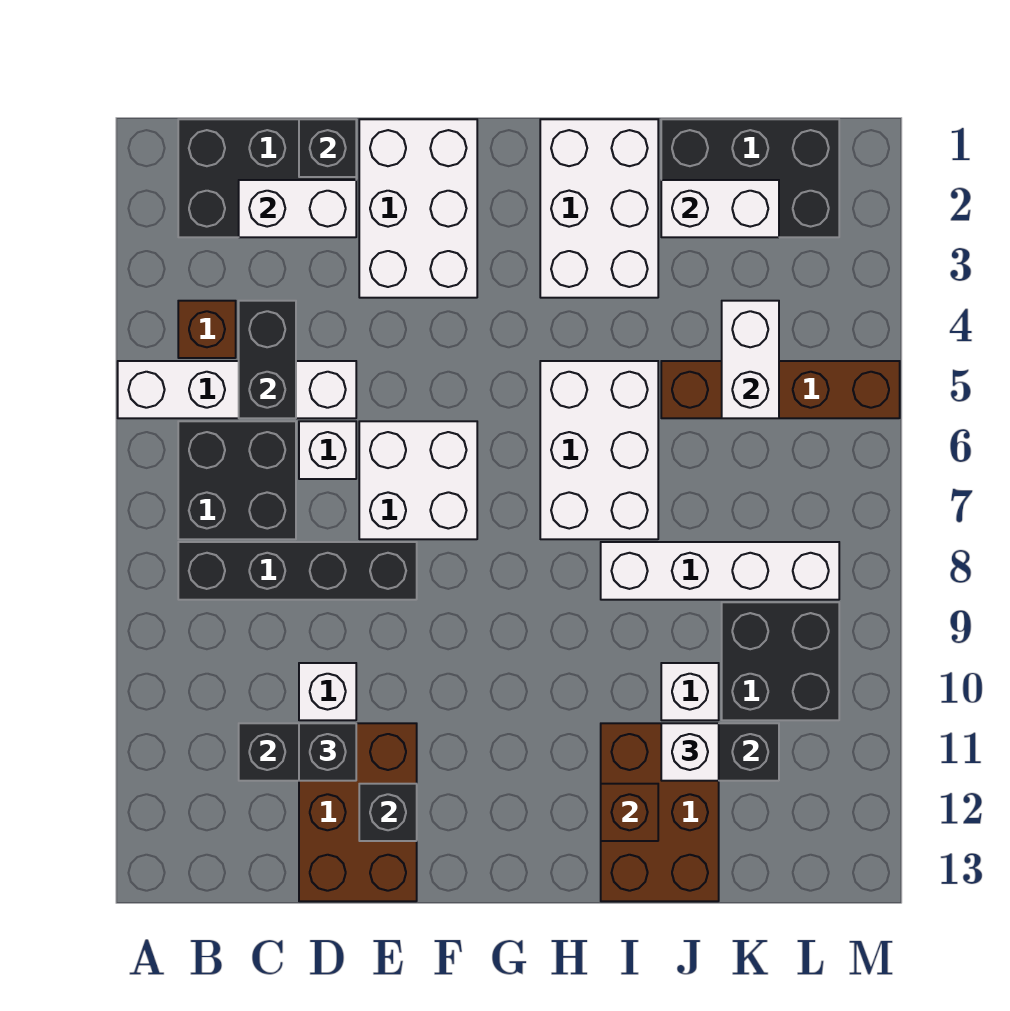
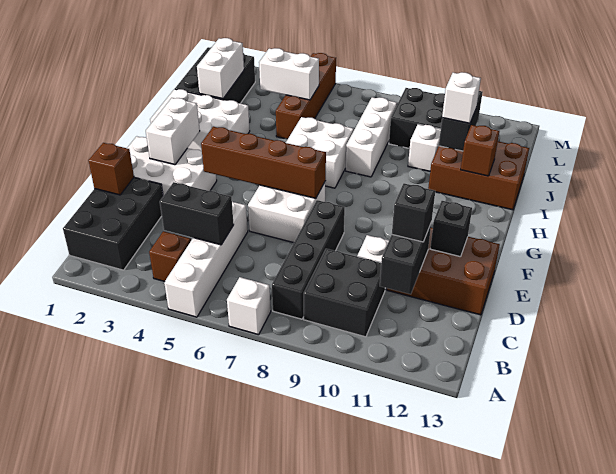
black 2x2 brick [178,421,296,539] -> black 2x2 brick moved to [304,249,385,337]
white 1x2 brick [239,180,356,237] -> white 1x2 brick moved to [146,98,200,165]
black 1x1 brick [299,119,356,177] -> brown 1x1 brick [89,143,134,195]
white 1x1 brick [299,421,356,479] -> white 1x1 brick moved to [227,277,271,335]
none -> brown 1x4 brick [201,127,326,198]
white 2x3 brick [540,361,658,539] -> white 2x2 brick [286,117,354,188]
white 1x4 brick [601,542,839,600] -> white 1x3 brick [345,97,397,177]

